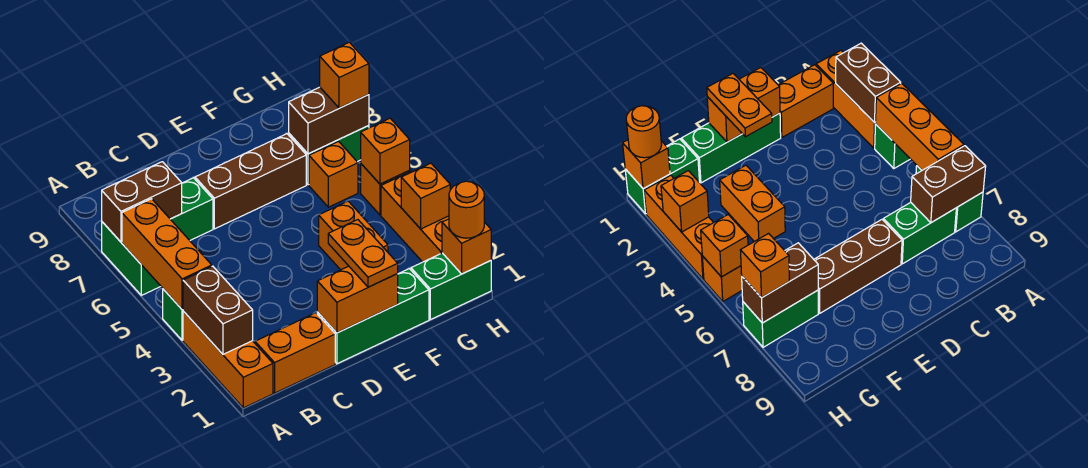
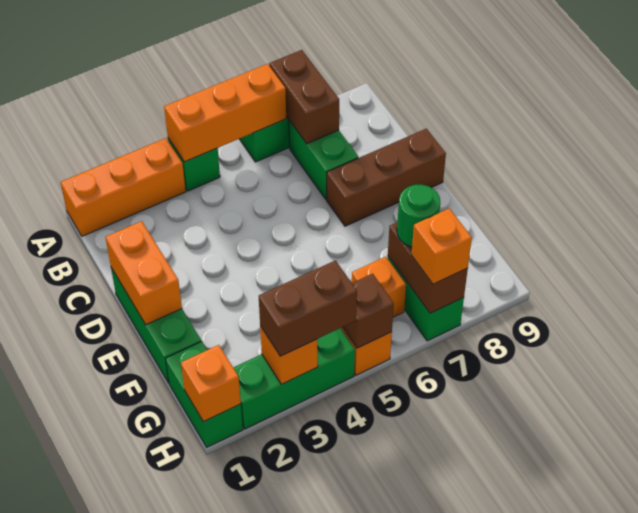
brown 1x2 brick [183,266,253,354] -> brown 1x2 brick moved to [259,260,357,356]
orange 1x2 brick [255,313,335,393] -> none
brown 1x3 brick [195,134,306,229] -> brown 1x3 brick turned to [327,129,446,226]
orange 1x2 plate [328,220,398,287] -> none
orange 1x2 brick [319,201,388,270] -> none
none -> green 1x1 round brick [397,185,440,247]
orange 1x1 round brick [449,181,484,238] -> none
orange 1x3 brick [381,172,449,262] -> green 1x3 brick [233,328,355,429]
orange 1x1 brick [361,118,410,184] -> brown 1x1 brick [342,274,394,348]

